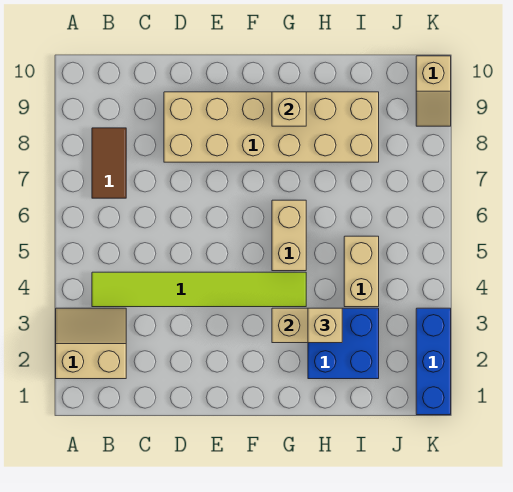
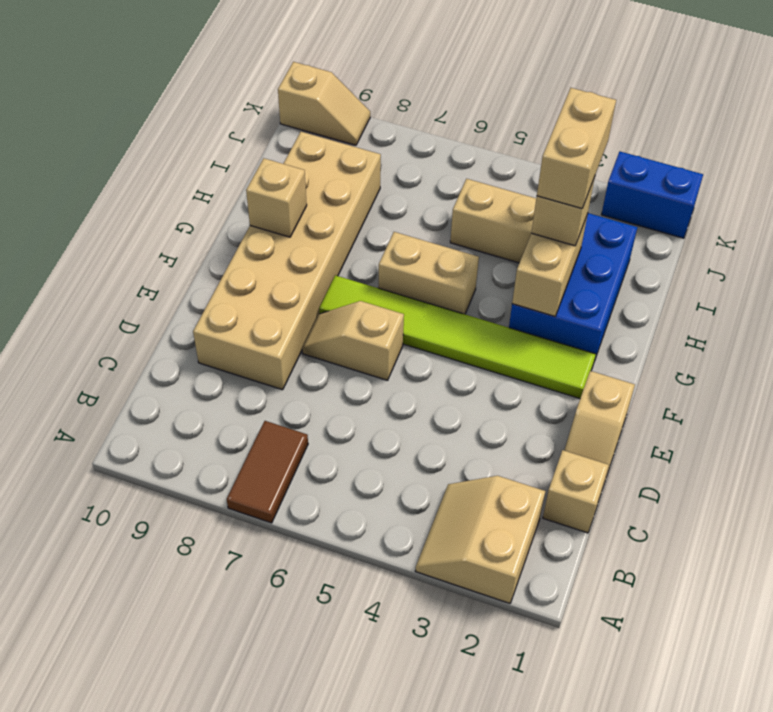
lime 1x6 tile [92,272,306,307] -> lime 1x6 tile turned to [319,275,596,399]
brown 1x2 tile [92,128,126,198] -> brown 1x2 tile turned to [227,421,308,523]
none -> tan 1x1 brick [543,450,609,533]
none -> tan 1x2 slope [564,371,635,486]
none -> tan 1x2 slope [302,301,404,380]
blue 2x2 brick [308,308,379,379] -> blue 2x3 brick [509,213,637,361]
none -> tan 1x2 brick [537,88,616,208]
blue 1x3 brick [416,308,451,415] -> blue 1x2 brick [601,152,703,238]

